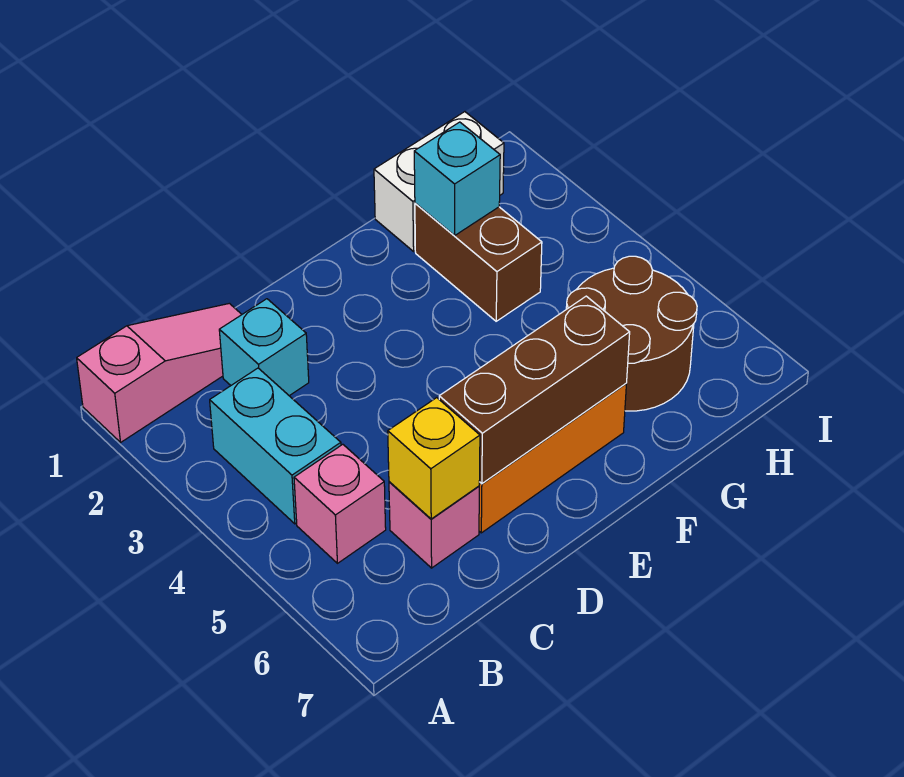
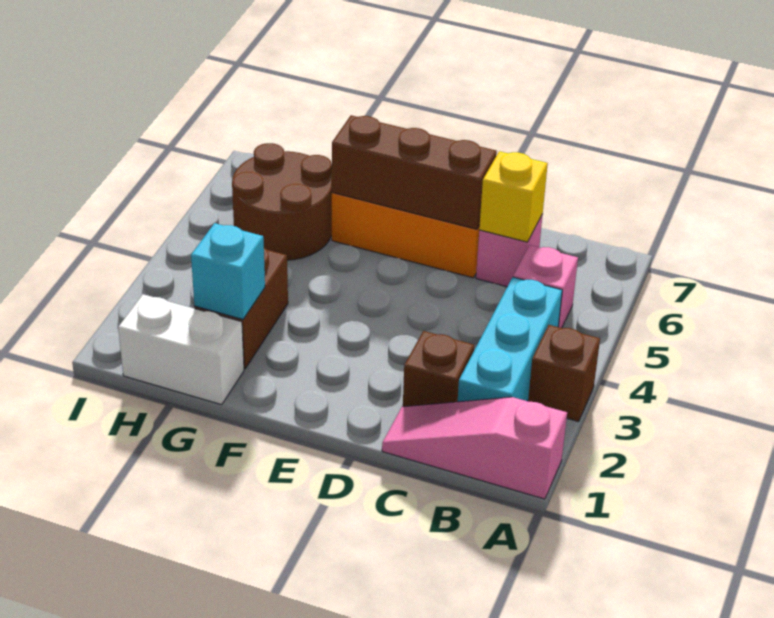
none -> brown 1x1 brick [528,325,600,422]
cyan 1x2 brick [210,368,341,524] -> cyan 1x3 brick [458,277,562,402]
cyan 1x1 brick [219,299,309,396] -> brown 1x1 brick [403,331,474,407]

